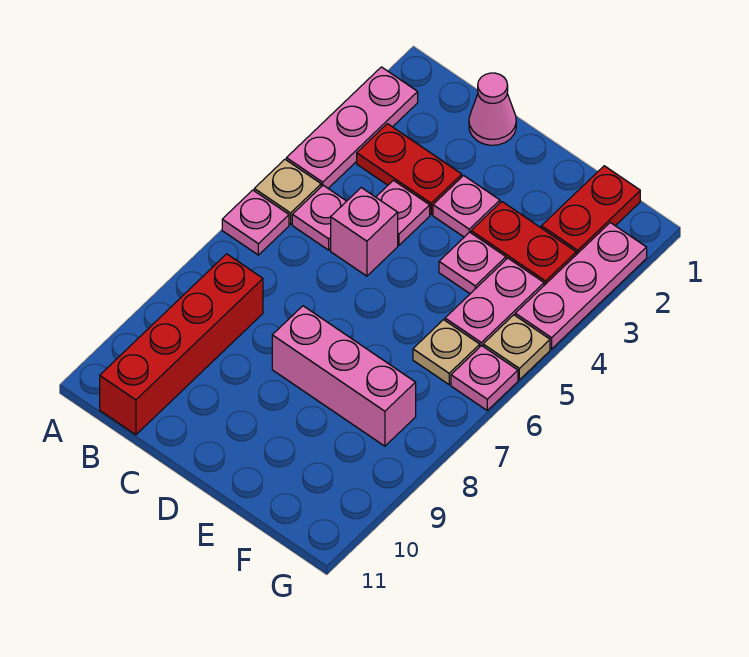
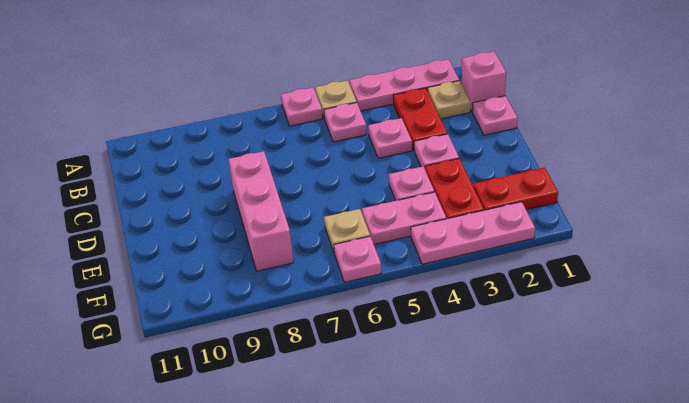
red 1x4 brick [100,254,263,435] -> none
pink 1x1 cone [469,73,516,145] -> pink 1x1 plate [473,96,517,135]
pink 1x1 brick [331,188,398,276] -> pink 1x1 brick moved to [461,52,506,112]
tan 1x1 plate [483,315,550,380] -> tan 1x1 plate moved to [427,81,471,119]

